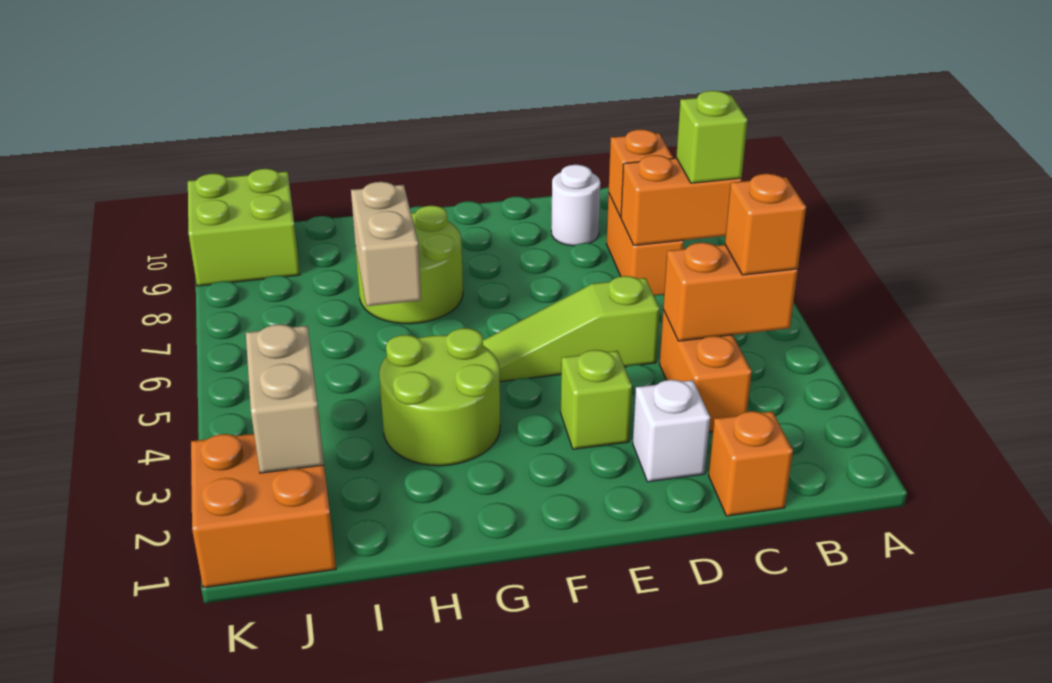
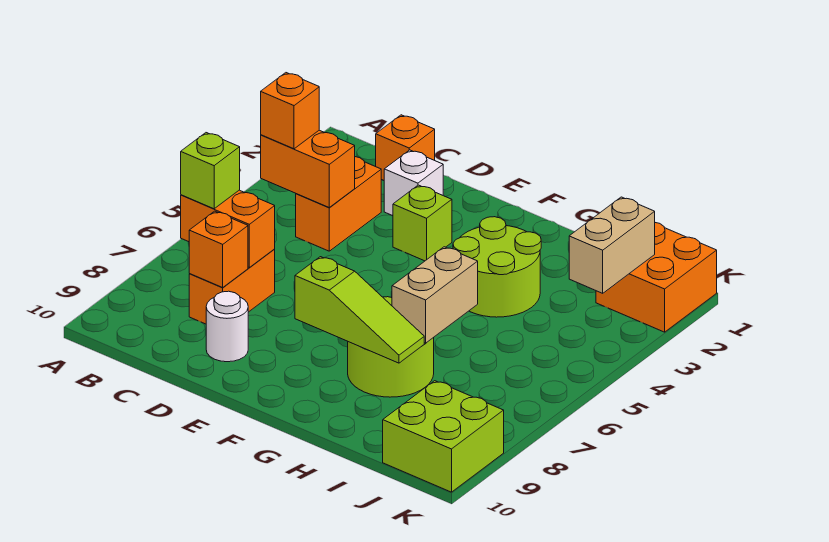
lime 1x3 slope [483,276,660,382] -> lime 1x3 slope moved to [295,257,424,363]

